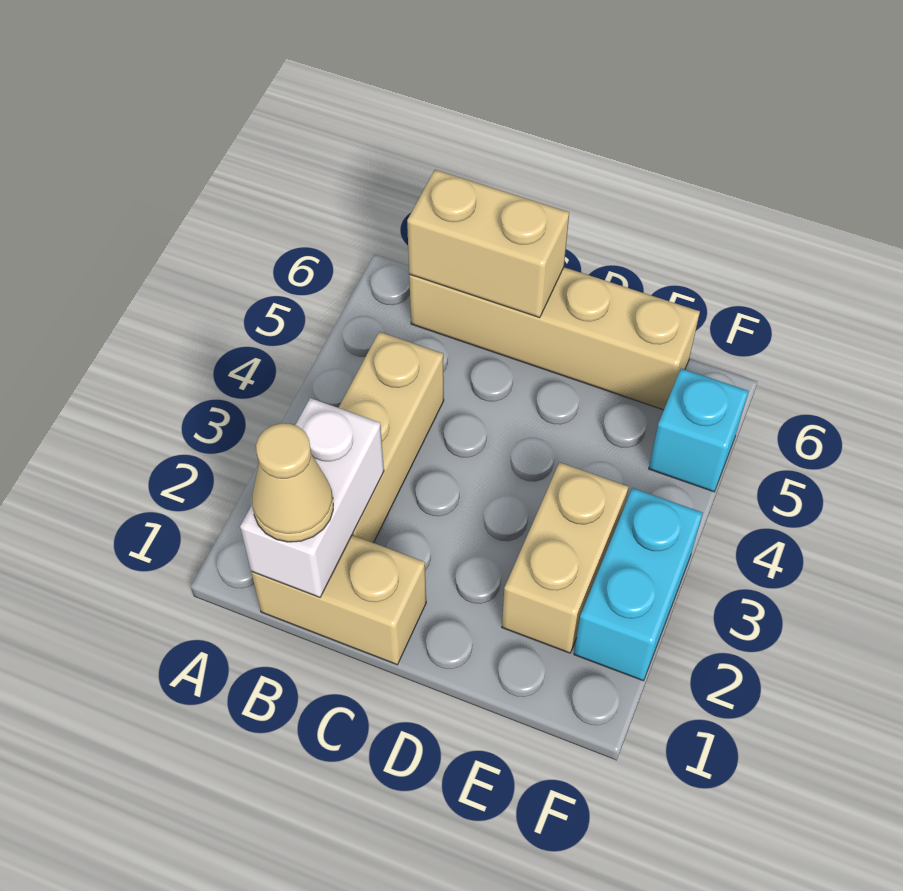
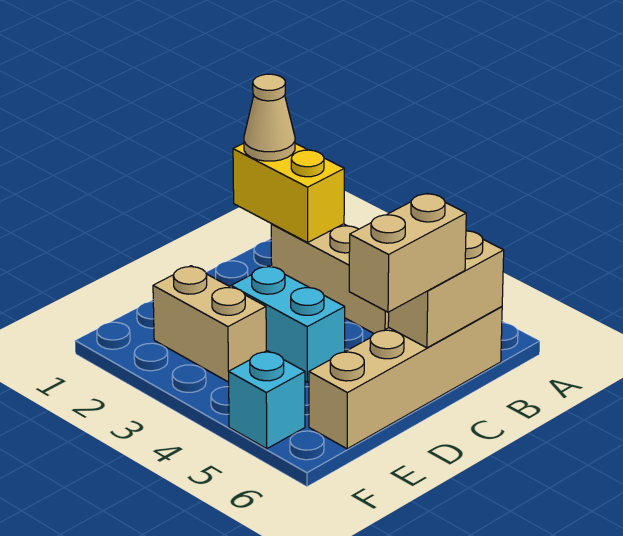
tan 1x2 brick [251,535,426,665] -> tan 1x2 brick moved to [349,193,466,312]
white 1x2 brick [240,398,384,598] -> yellow 1x2 brick [233,143,344,242]
cyan 1x2 brick [574,488,703,681] -> cyan 1x2 brick moved to [231,266,345,382]

